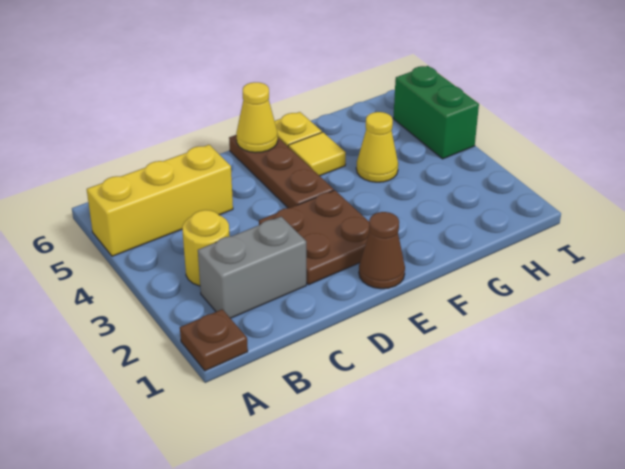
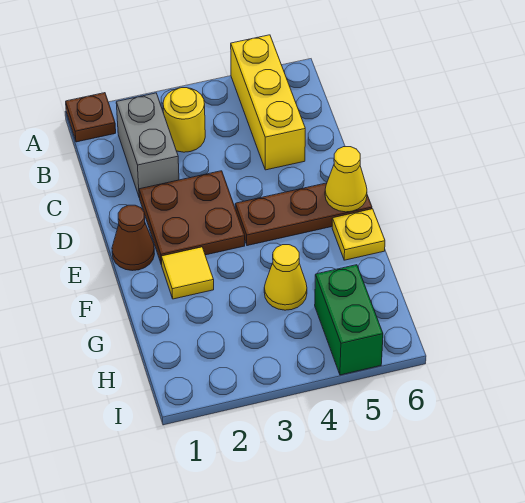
yellow 1x1 tile [288,132,346,176] -> yellow 1x1 tile moved to [161,247,214,299]
green 1x2 brick [393,66,479,159] -> green 1x2 brick turned to [315,265,383,375]

